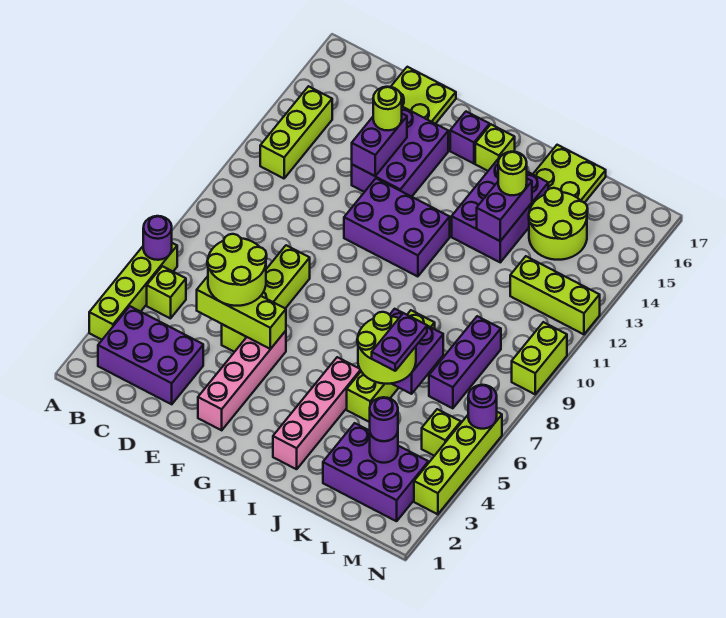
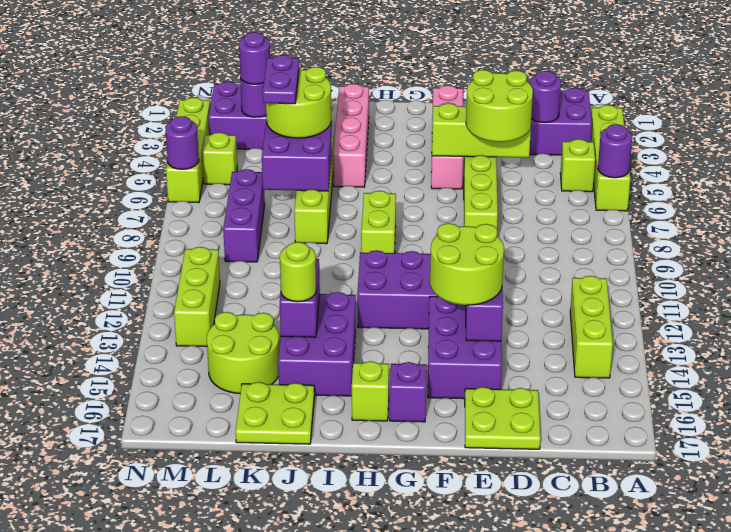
none -> purple 1x1 round brick [530,71,561,123]
lime 1x1 round brick [373,87,402,130] -> lime 2x2 round brick [430,223,504,305]
lime 1x3 brick [510,256,600,334] -> lime 1x3 brick turned to [174,247,220,347]
lime 1x2 brick [512,322,567,394] -> lime 1x2 brick moved to [361,191,396,253]

